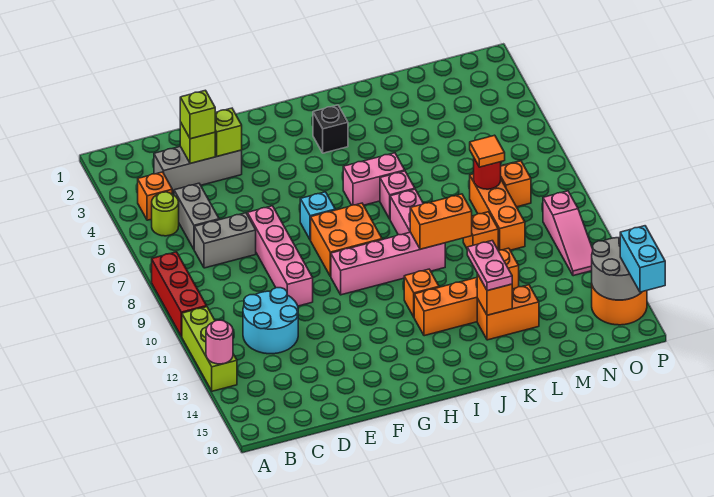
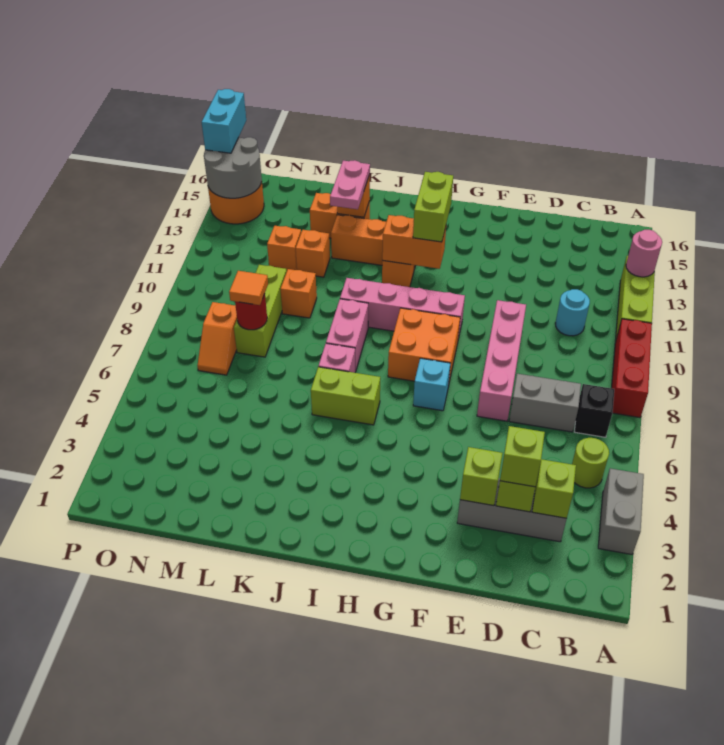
orange 1x1 brick [138,172,172,220] -> orange 1x1 brick moved to [267,226,301,270]
none -> lime 1x1 brick [532,459,576,518]
grey 1x2 brick [174,183,219,249] -> grey 1x2 brick moved to [598,468,644,554]
cyan 2x2 round brick [243,288,298,354] -> cyan 1x1 round brick [555,289,590,336]
none -> lime 1x2 brick [413,172,453,242]
black 1x1 brick [313,105,348,153] -> black 1x1 brick moved to [574,384,614,437]
pink 1x2 brick [343,153,405,205] -> lime 1x2 brick [311,367,380,425]
orange 1x2 brick [410,194,472,249] -> orange 1x2 brick moved to [382,215,446,269]
orange 1x3 brick [470,174,525,250] -> lime 1x3 brick [234,265,287,357]
pink 1x3 slope [543,191,593,276] -> none

